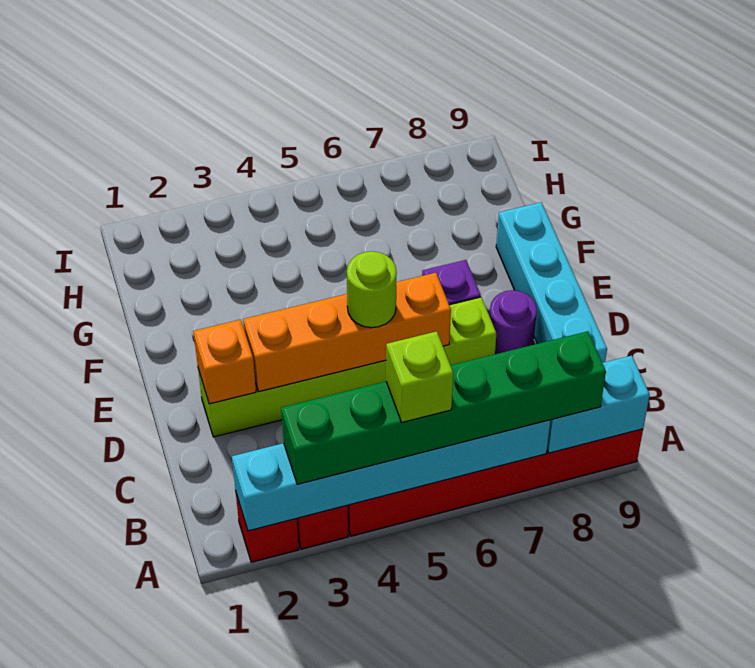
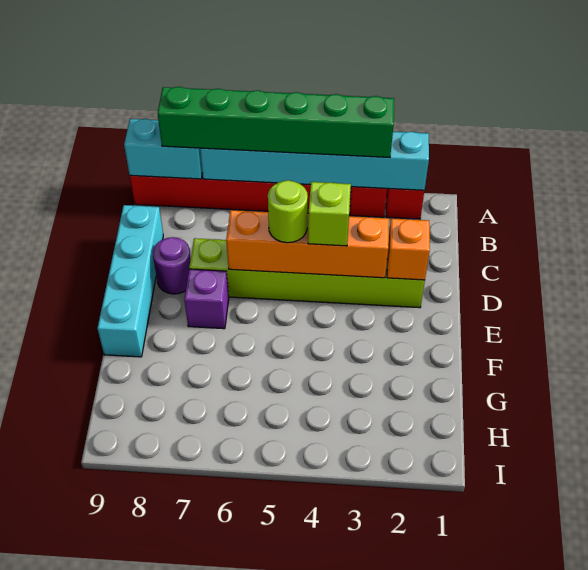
lime 1x1 brick [386,331,453,422] -> lime 1x1 brick moved to [308,182,351,246]

